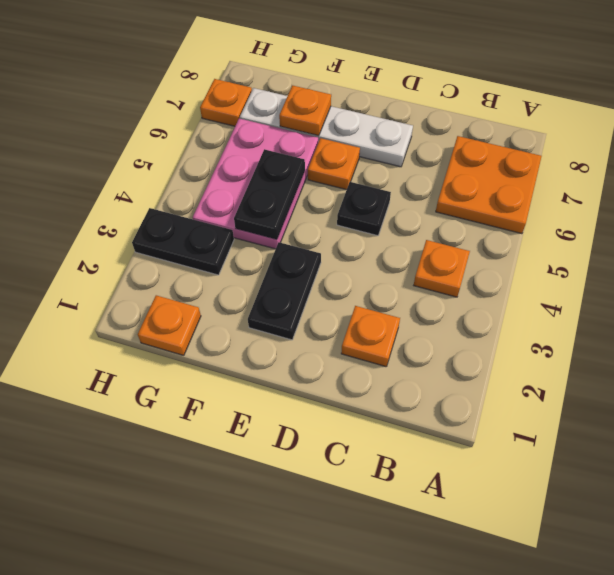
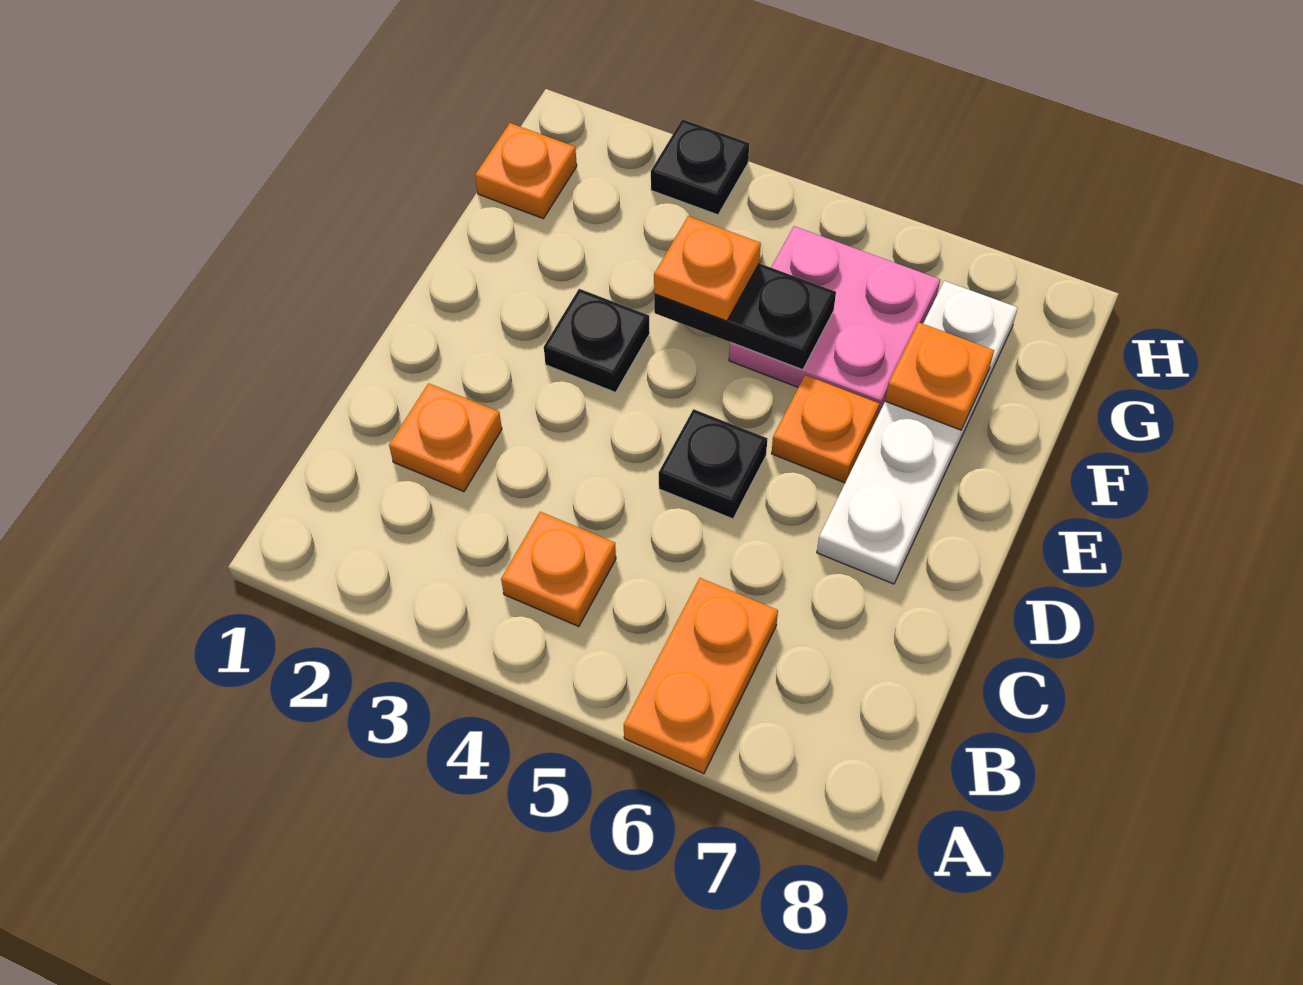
orange 2x2 plate [436,136,542,234] -> orange 1x2 plate [624,578,778,774]
black 1x2 plate [248,242,321,340] -> black 1x1 plate [544,289,650,392]
pink 2x3 plate [193,119,318,249] -> pink 2x2 plate [729,226,940,417]
black 1x2 plate [132,208,234,275] -> black 1x1 plate [651,119,749,215]
orange 1x1 plate [200,79,252,126] -> orange 1x1 plate moved to [654,216,761,321]

